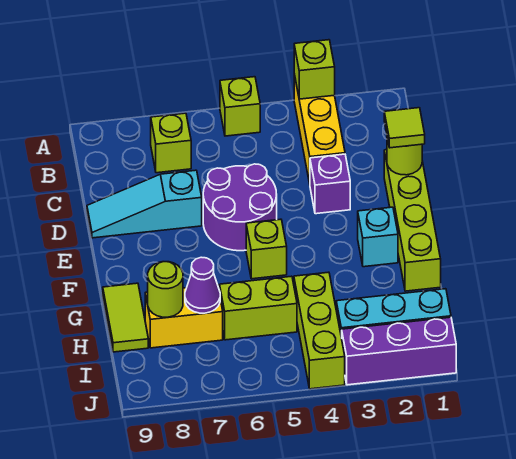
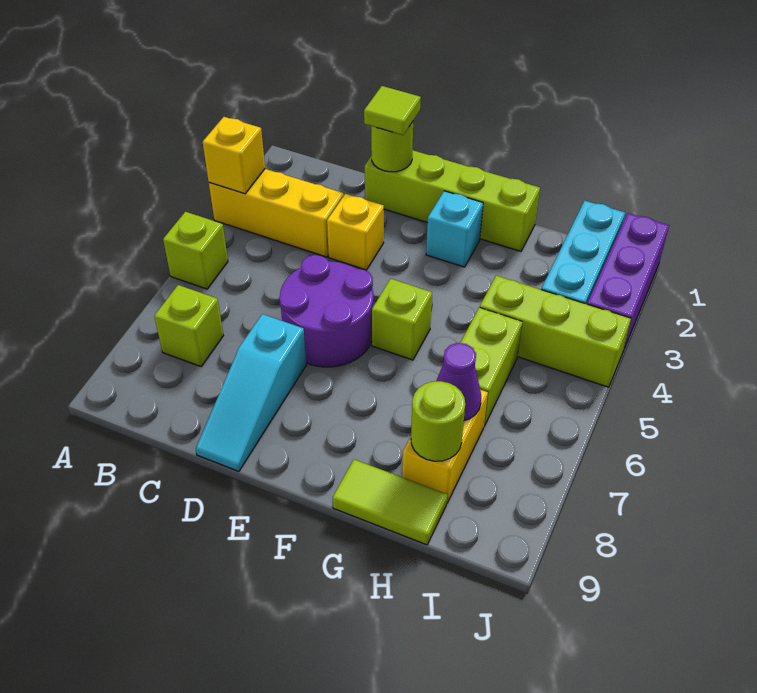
lime 1x1 brick [294,40,335,99] -> yellow 1x1 brick [203,117,265,194]
purple 1x1 brick [310,154,350,214] -> yellow 1x1 brick [327,194,384,270]

